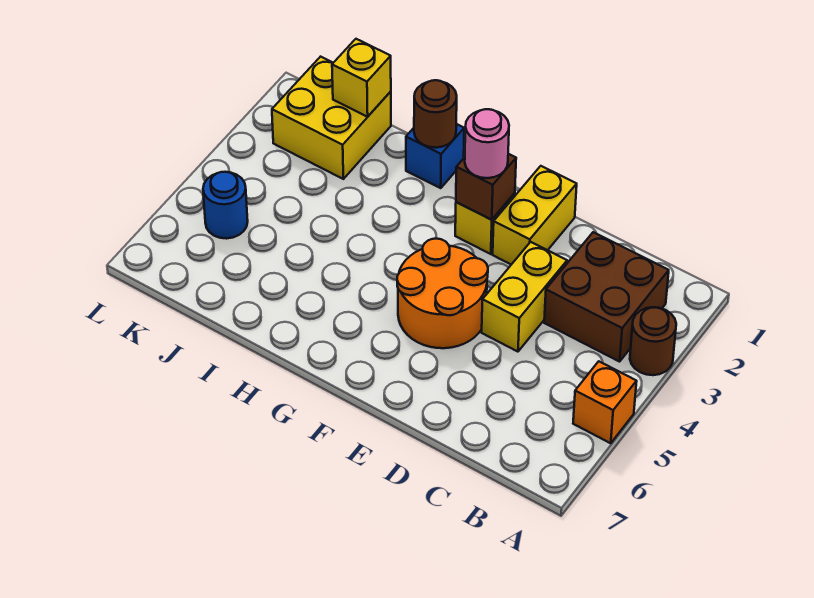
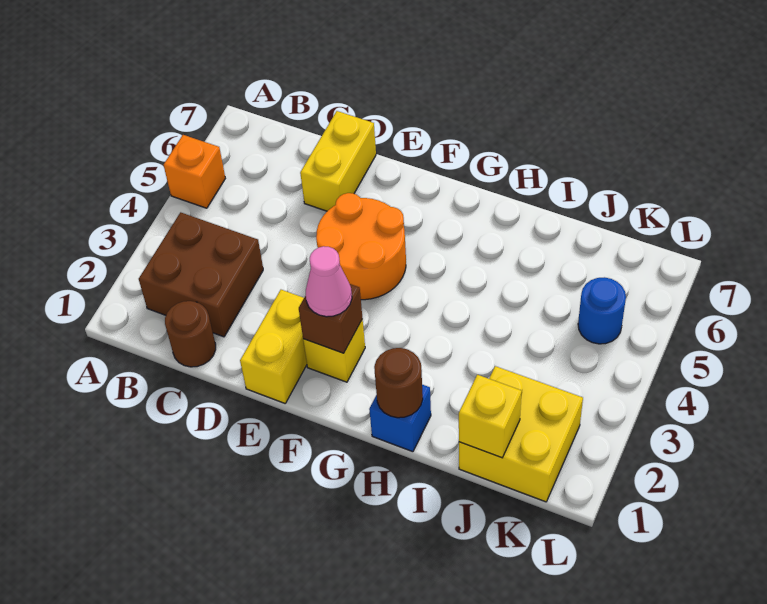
brown 1x1 round brick [630,307,676,375] -> brown 1x1 round brick moved to [165,301,216,367]
yellow 1x2 brick [482,242,567,352] -> yellow 1x2 brick moved to [300,111,376,211]
pink 1x1 round brick [465,109,509,178] -> pink 1x1 cone [306,246,352,317]

